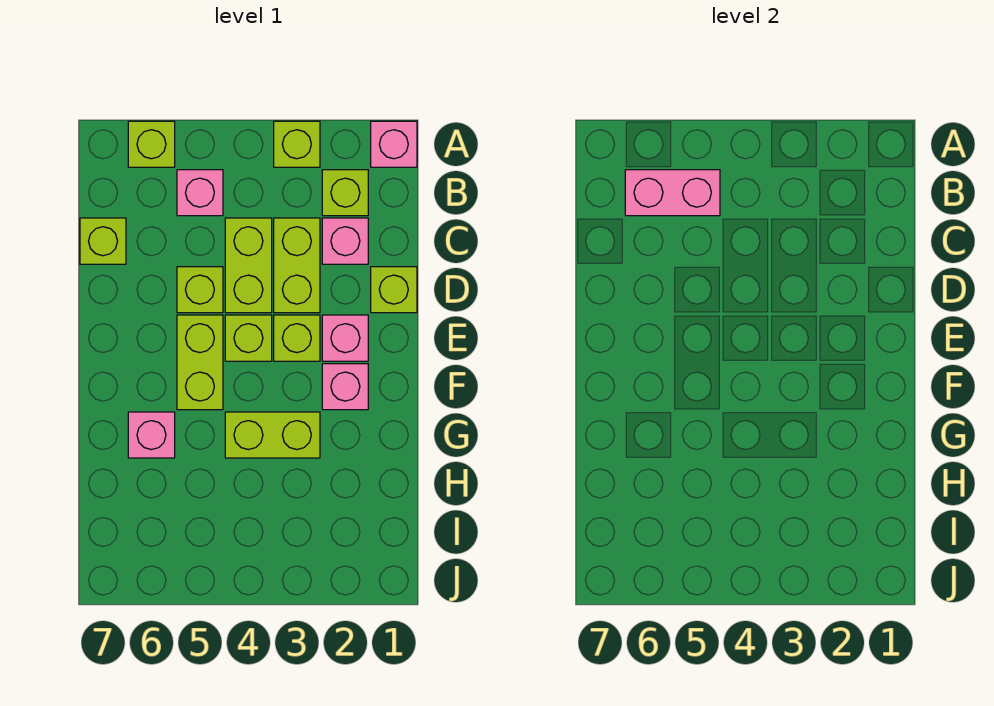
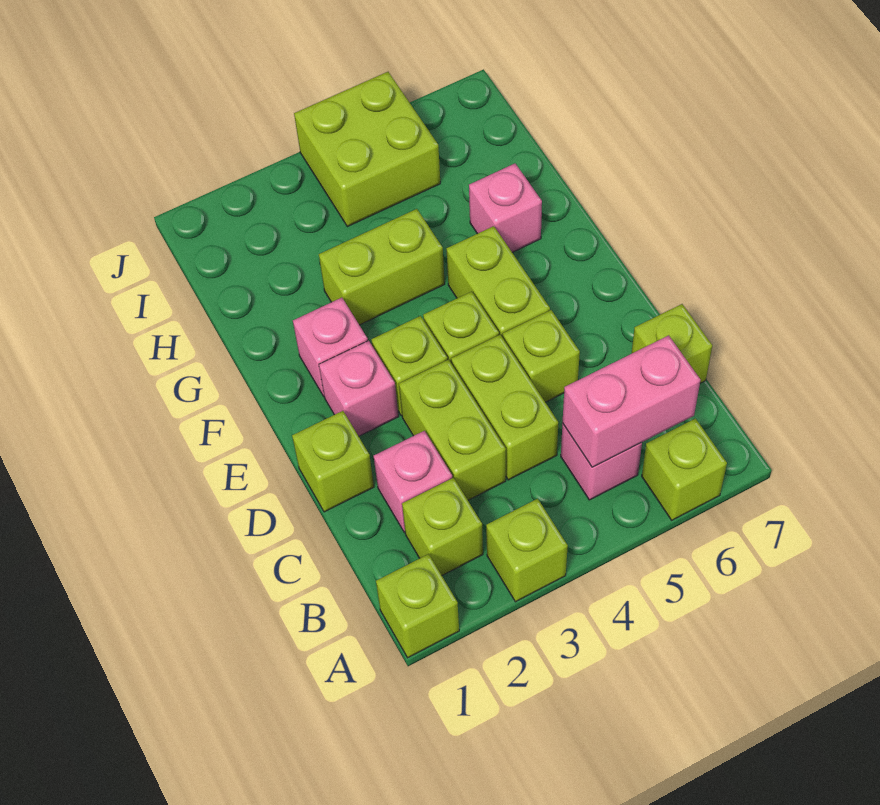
pink 1x1 brick [371,121,417,167] -> lime 1x1 brick [376,554,459,658]
none -> lime 2x2 brick [294,72,440,227]

